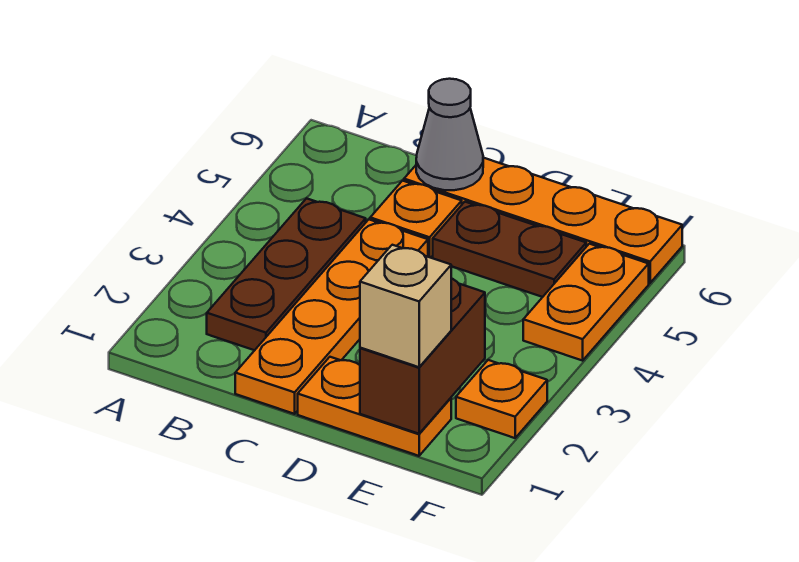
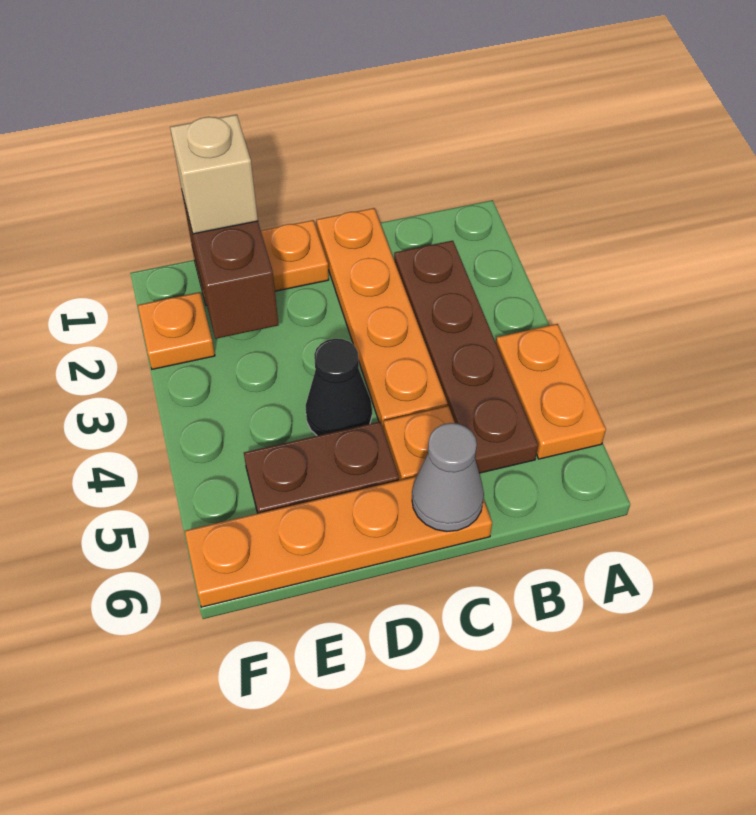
brown 1x3 plate [207,198,366,350] -> brown 1x4 plate [394,241,538,473]
none -> black 1x1 cone [306,339,372,436]
orange 1x2 plate [523,244,649,361] -> orange 1x2 plate moved to [496,324,606,459]

